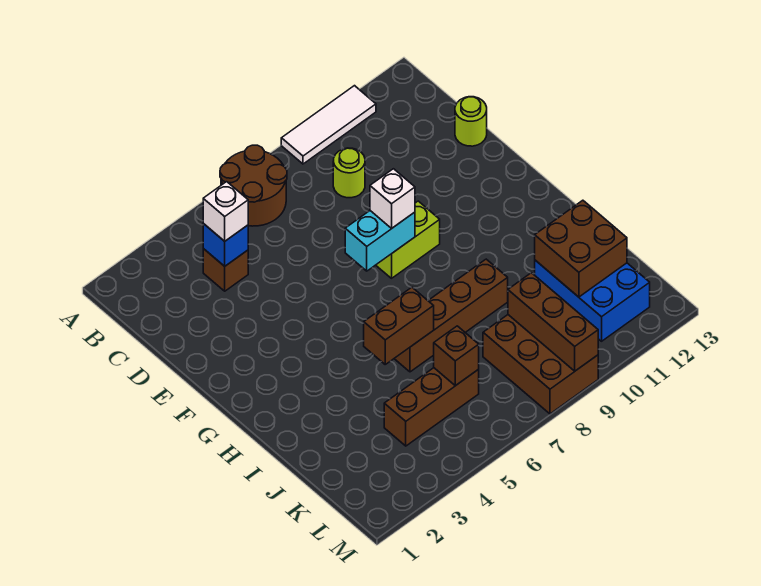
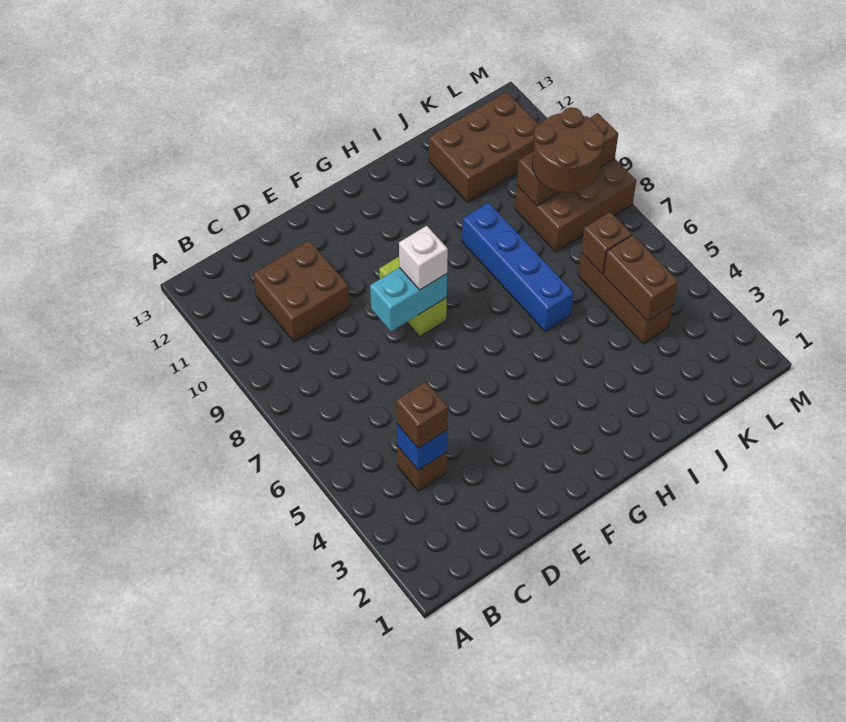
brown 2x2 round brick [220,145,287,226] -> brown 2x2 round brick moved to [532,107,605,193]
white 1x3 tile [281,86,376,164] -> none
white 1x1 brick [203,182,248,241] -> brown 1x1 brick [396,382,448,448]
lime 1x1 round brick [333,148,365,198] -> none
lime 1x1 round brick [455,97,487,146] -> none
cyan 1x2 brick [345,211,415,271] -> cyan 1x2 brick turned to [370,268,447,331]
brown 1x2 brick [364,287,434,364] -> brown 1x2 brick moved to [603,235,678,321]
brown 1x4 brick [394,259,508,372] -> blue 1x4 brick [462,203,573,331]
blue 2x3 brick [535,260,650,341] -> brown 2x3 brick [429,92,539,202]
brown 2x2 brick [535,200,627,297] -> brown 2x2 brick moved to [253,241,350,342]

